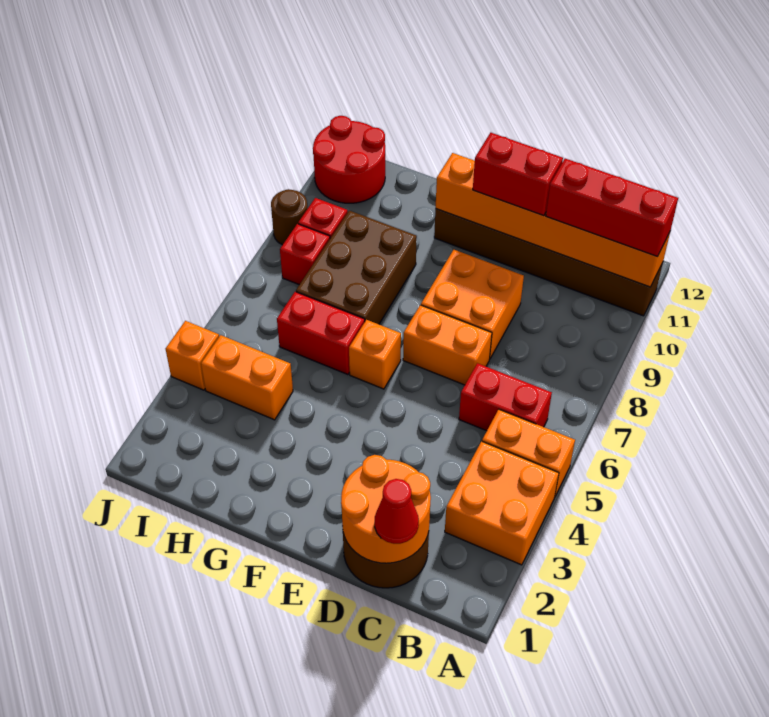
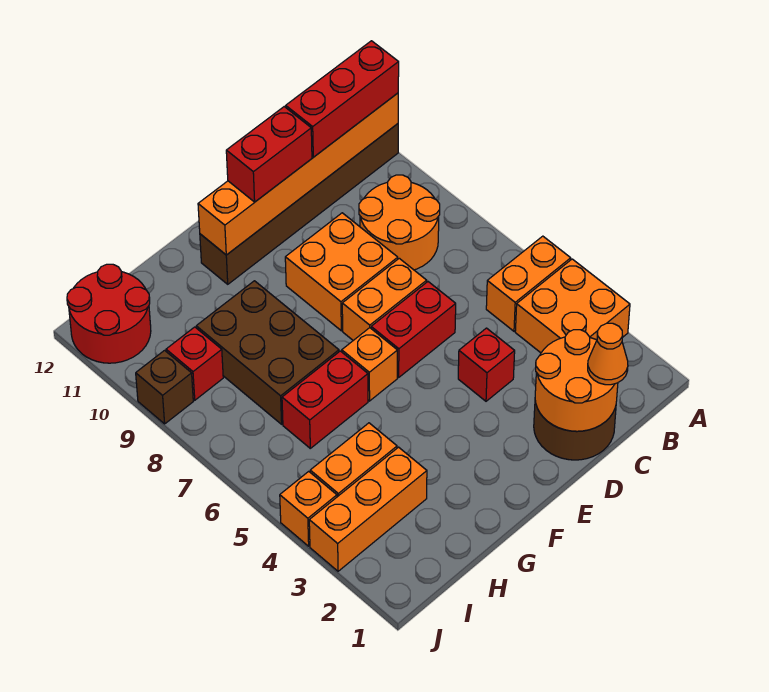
red 1x2 brick [459,363,552,431] -> red 1x2 brick moved to [371,282,456,377]
none -> orange 2x2 round brick [359,175,440,270]
red 1x1 cone [375,479,419,544] -> orange 1x1 cone [588,323,628,385]
none -> orange 1x3 brick [309,447,427,571]
red 1x1 brick [280,224,330,285] -> red 1x1 brick moved to [458,328,515,401]
brown 1x1 round brick [271,189,308,245] -> brown 1x1 brick [136,350,193,424]

